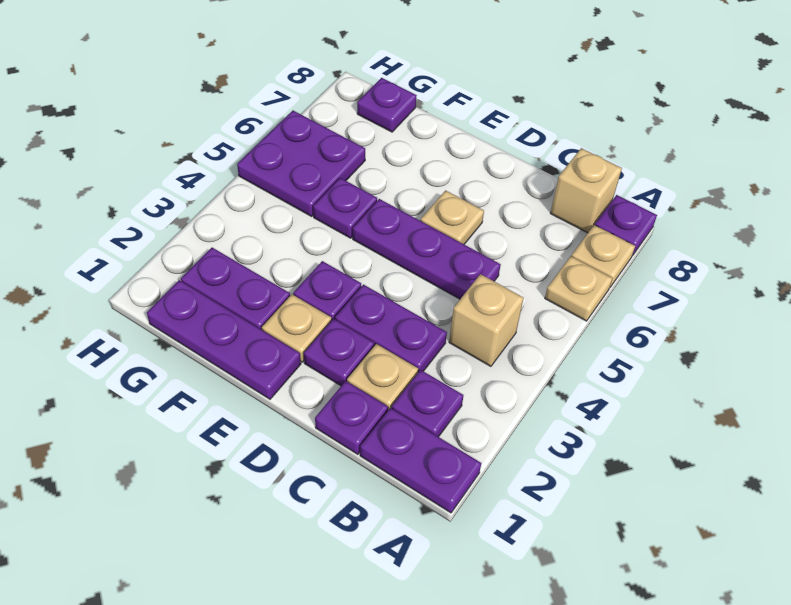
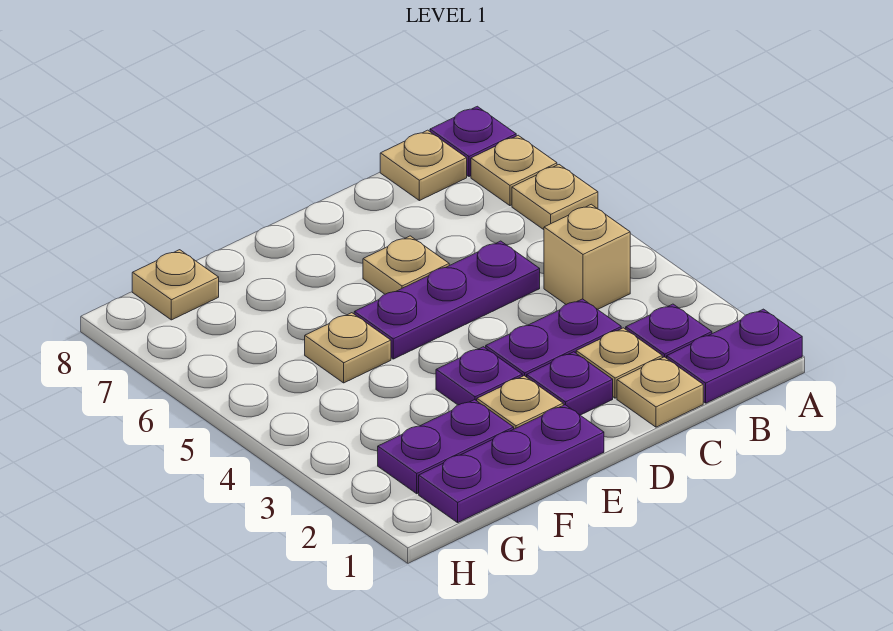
tan 1x1 brick [550,148,622,233] -> tan 1x1 plate [380,130,467,201]
purple 1x1 plate [315,381,388,454] -> tan 1x1 plate [617,357,703,427]
purple 1x1 plate [313,178,377,238] -> tan 1x1 plate [305,313,391,383]
purple 2x2 plate [237,111,365,216] -> none
purple 1x1 plate [357,78,417,132] -> tan 1x1 plate [132,250,219,320]

